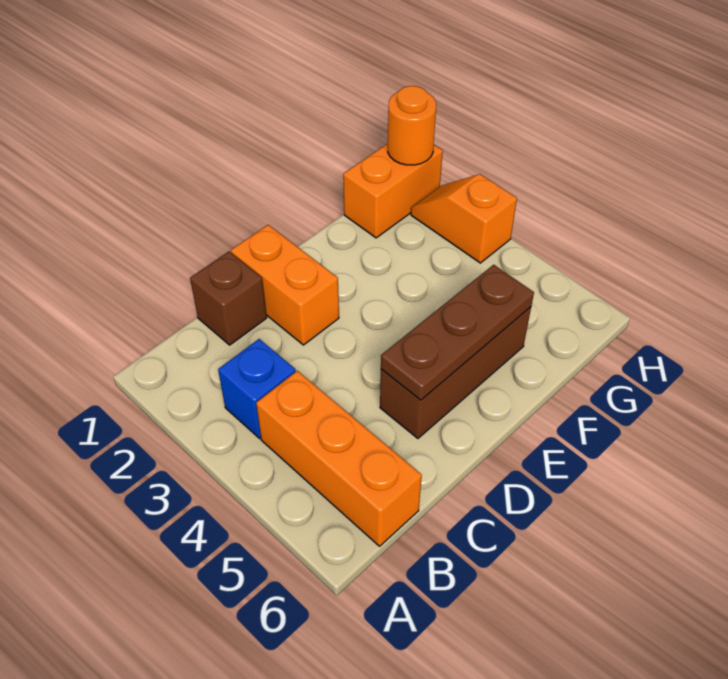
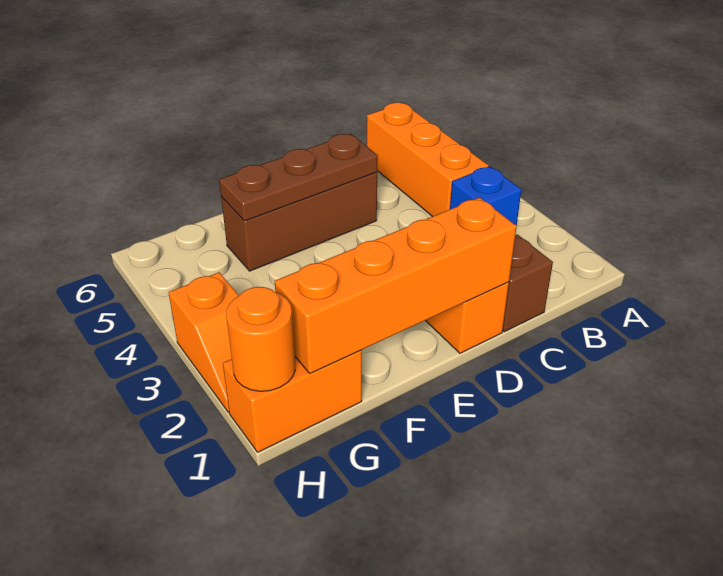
none -> orange 1x4 brick [275,198,517,373]

